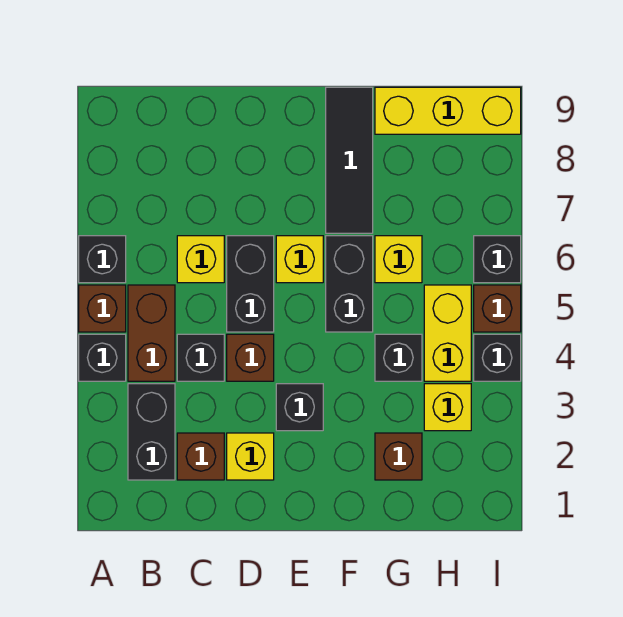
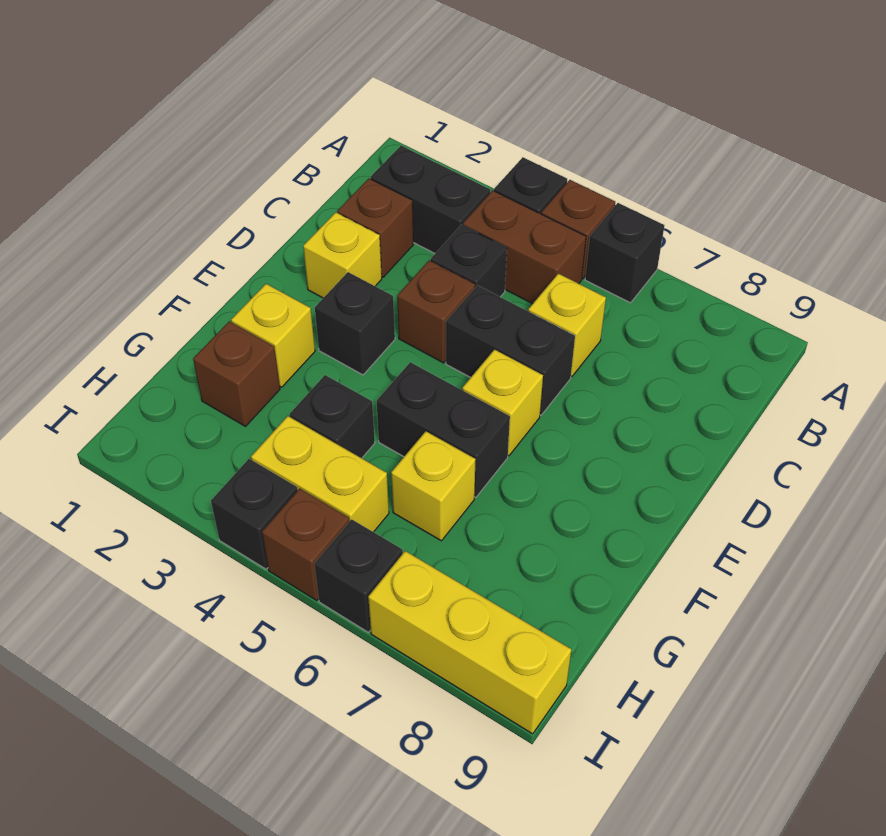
black 1x3 tile [326,87,373,233] -> none
yellow 1x3 brick [375,87,521,134] -> yellow 1x3 brick turned to [368,551,571,734]
yellow 1x1 brick [424,384,471,431] -> yellow 1x1 brick moved to [231,284,315,387]

